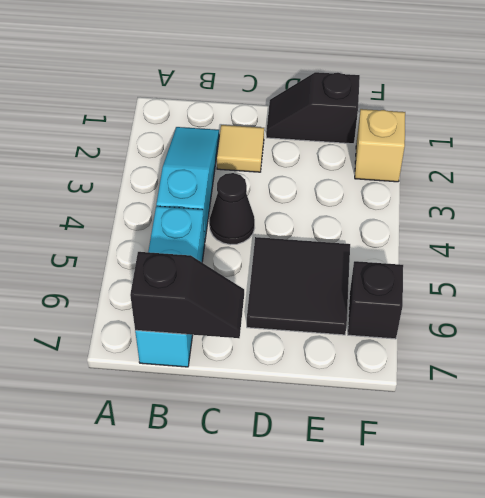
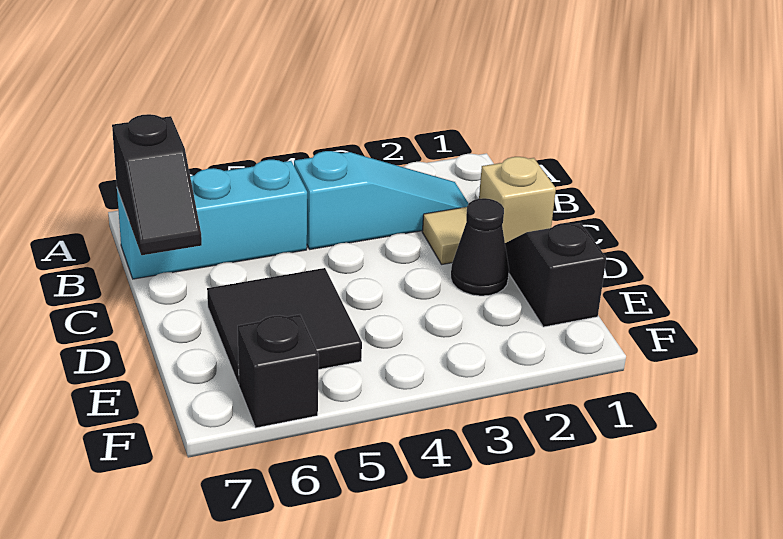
black 1x1 cone [209,173,255,245] -> black 1x1 cone moved to [451,198,509,296]
tan 1x1 brick [355,109,405,182] -> tan 1x1 brick moved to [479,157,556,243]

